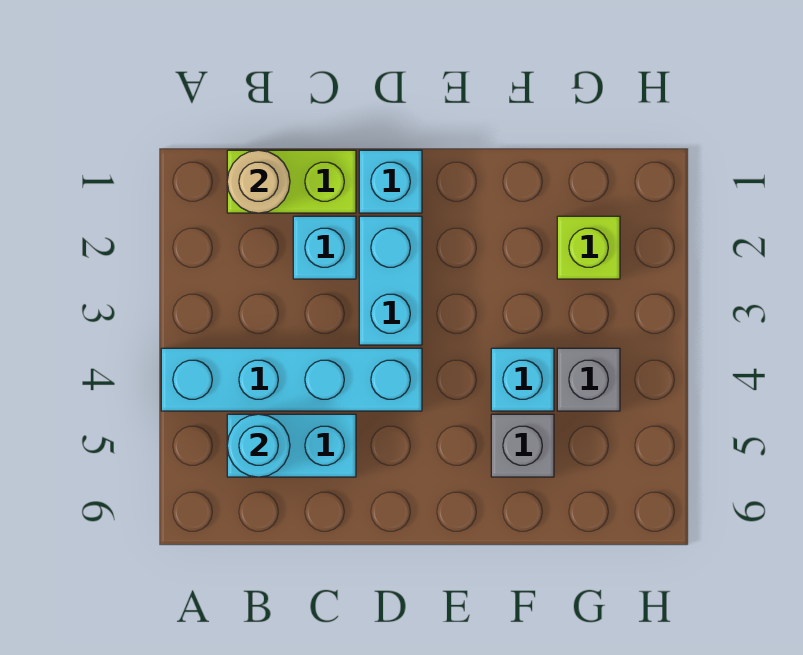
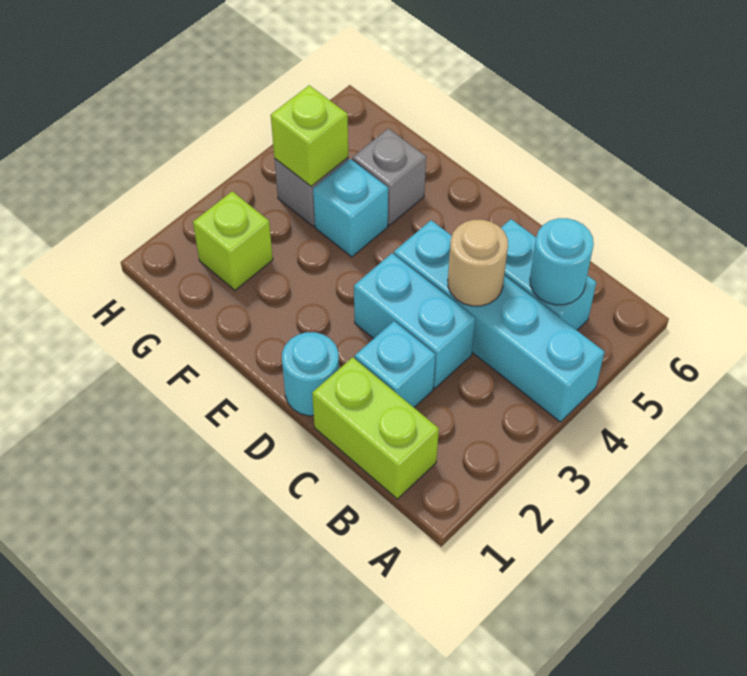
tan 1x1 round brick [227,150,290,213] -> tan 1x1 round brick moved to [448,220,508,306]
cyan 1x1 brick [359,150,422,213] -> cyan 1x1 round brick [282,332,339,416]
cyan 1x2 brick [359,216,422,345] -> cyan 1x2 brick turned to [354,253,475,388]
none -> lime 1x1 brick [271,85,348,186]

